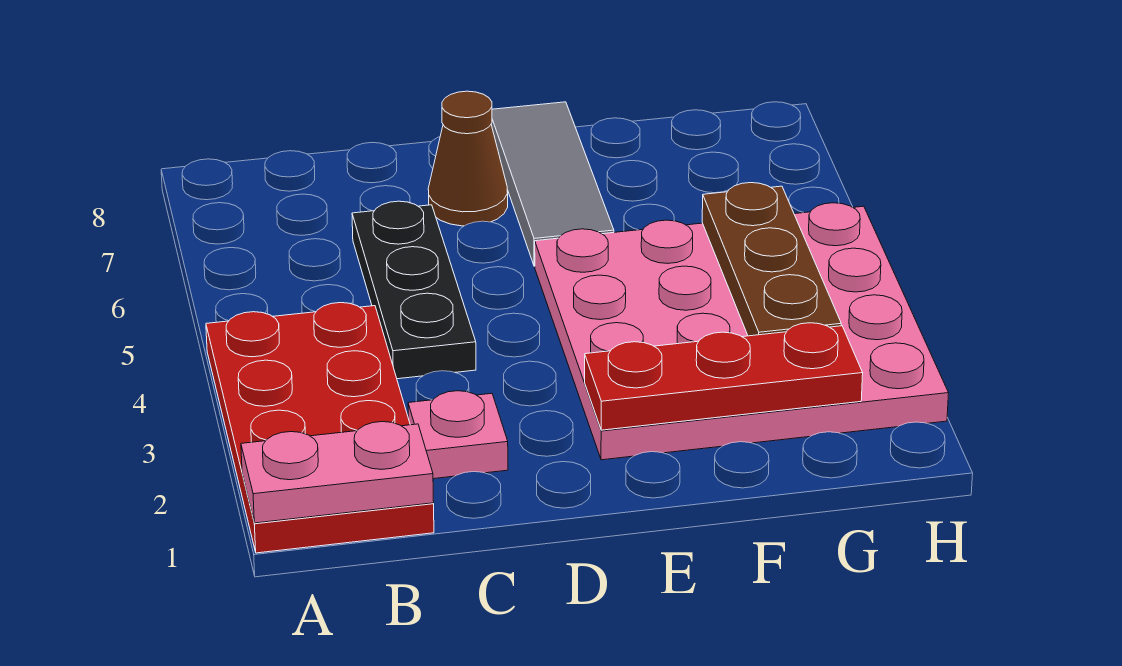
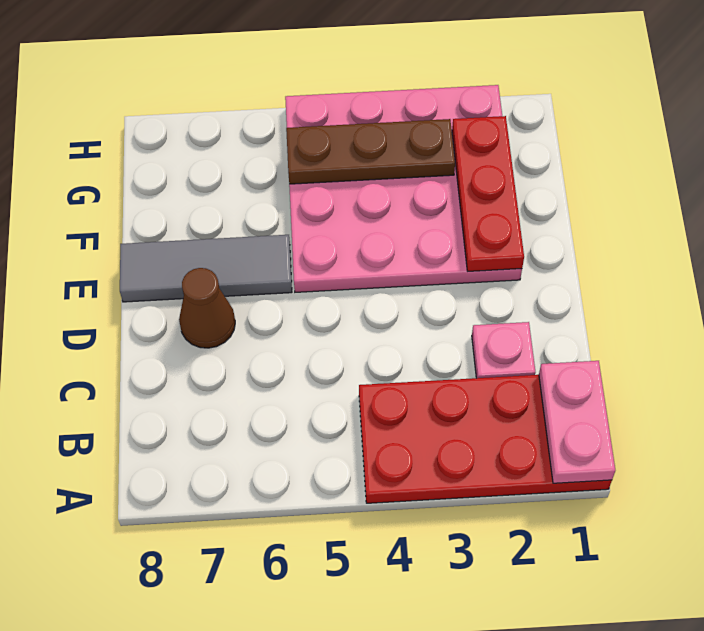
black 1x3 plate [352,201,476,379] -> none

